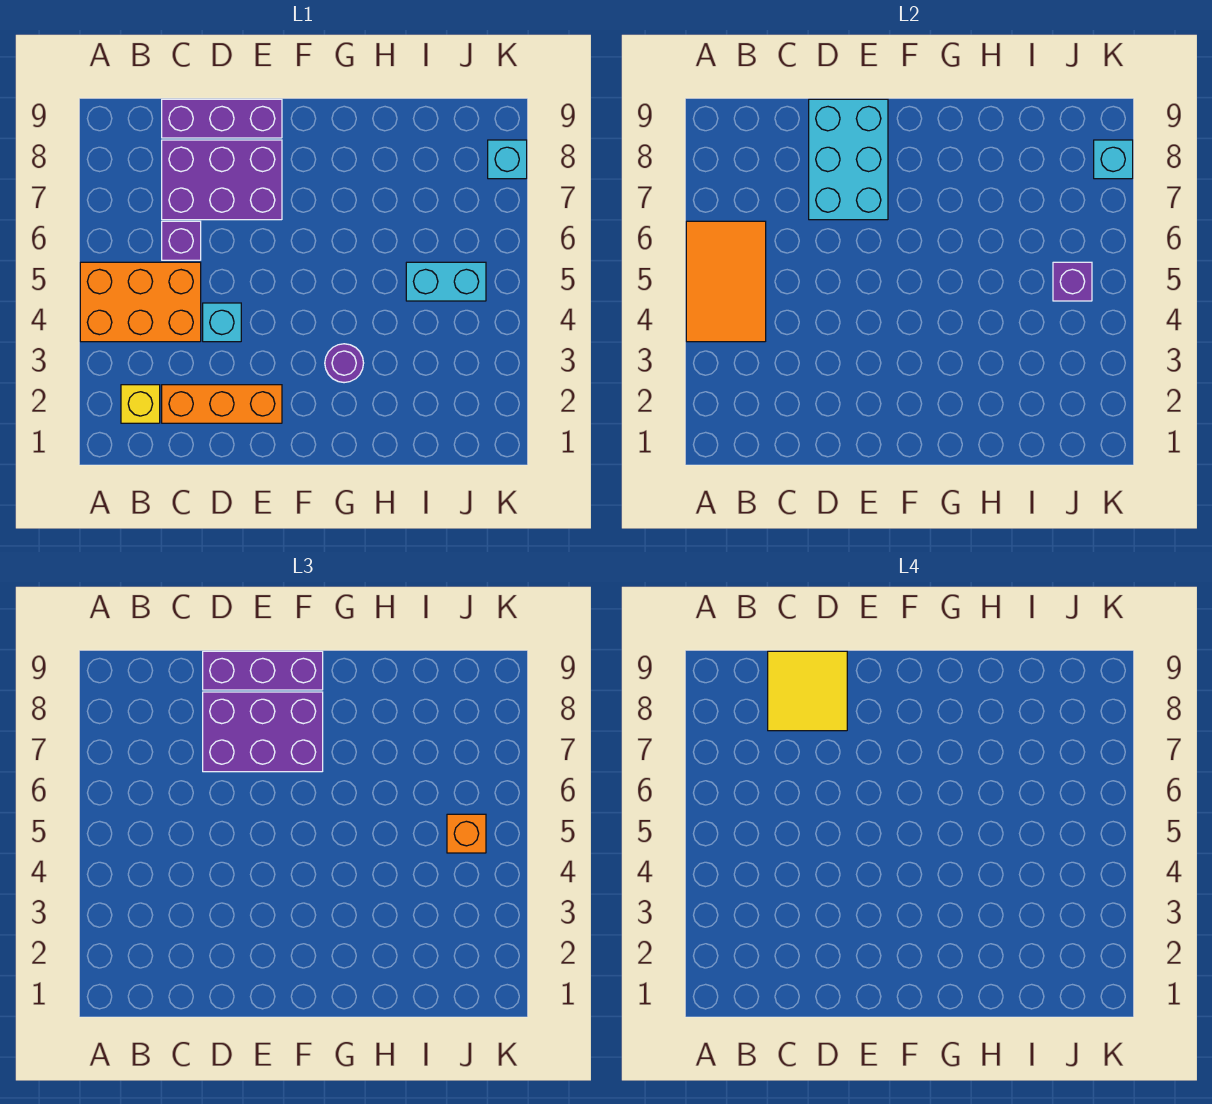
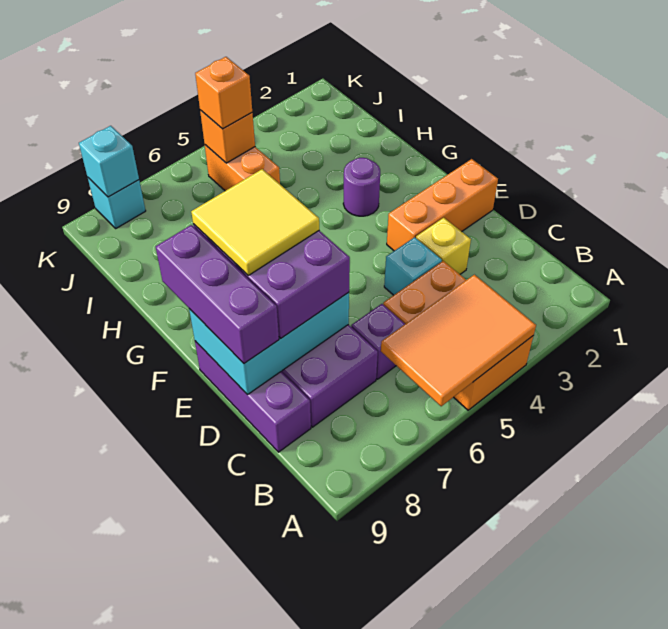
yellow 1x1 brick [121,385,160,423] -> yellow 1x1 brick moved to [416,218,471,274]
orange 1x3 brick [162,385,282,423] -> orange 1x3 brick turned to [387,159,498,251]
yellow 2x2 tile [768,651,847,731] -> yellow 2x2 tile moved to [191,169,319,275]
cyan 1x2 brick [406,262,486,301] -> orange 1x2 brick [205,145,280,191]
purple 1x1 brick [1053,262,1092,301] -> orange 1x1 brick [200,110,255,163]

